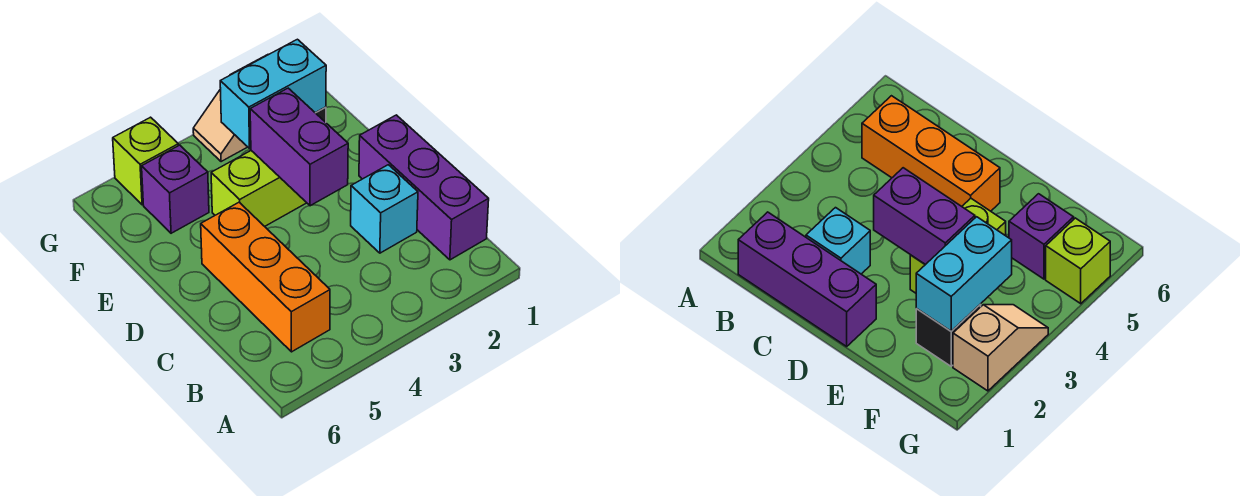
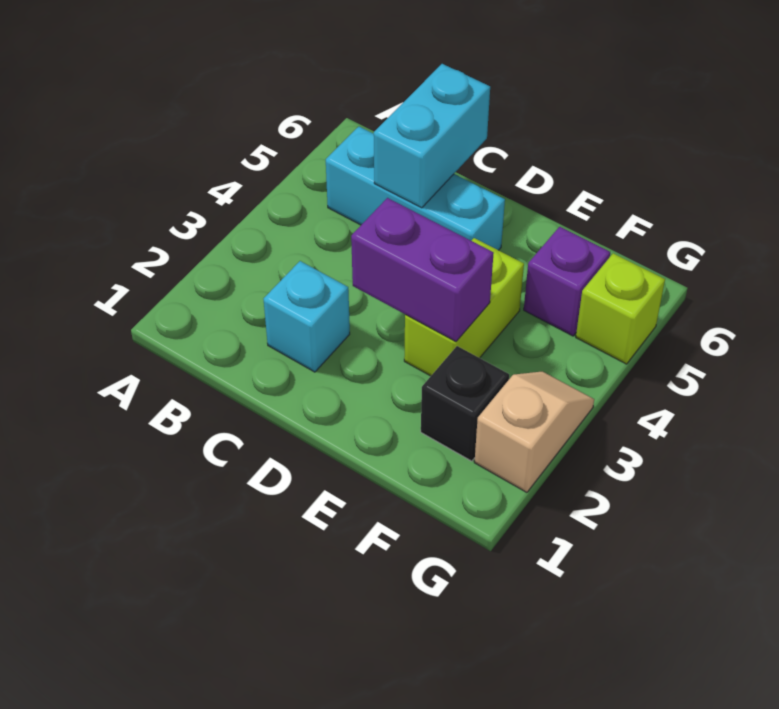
purple 1x3 brick [359,115,489,260] -> none
orange 1x3 brick [201,202,330,352] -> cyan 1x3 brick [326,127,505,250]
cyan 1x2 brick [220,39,326,148] -> cyan 1x2 brick moved to [374,64,490,208]

